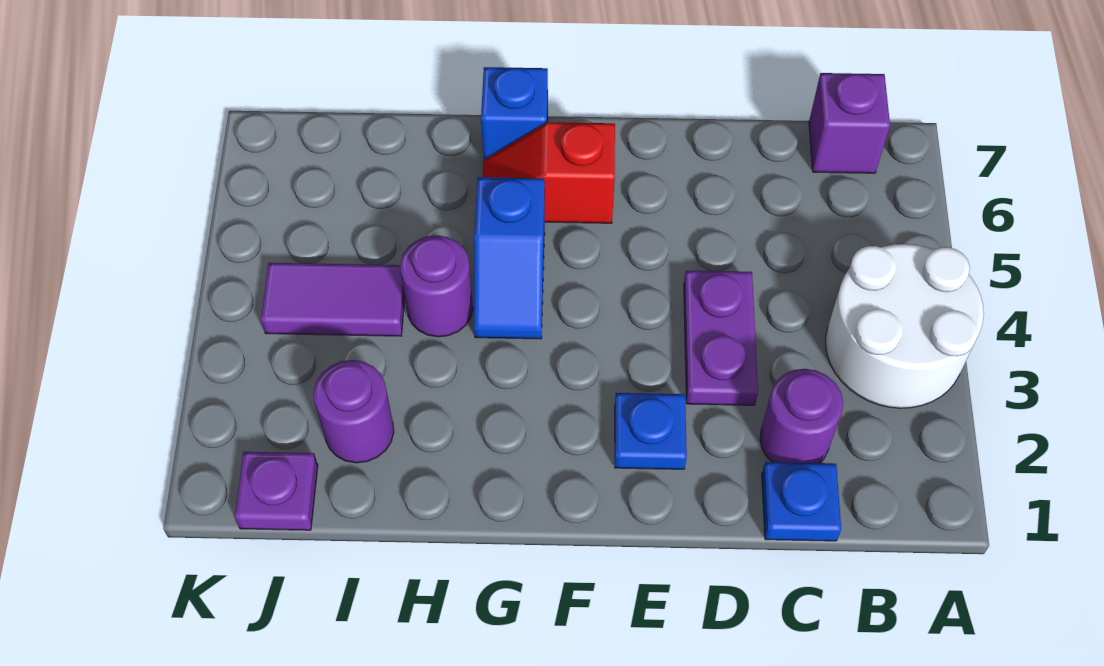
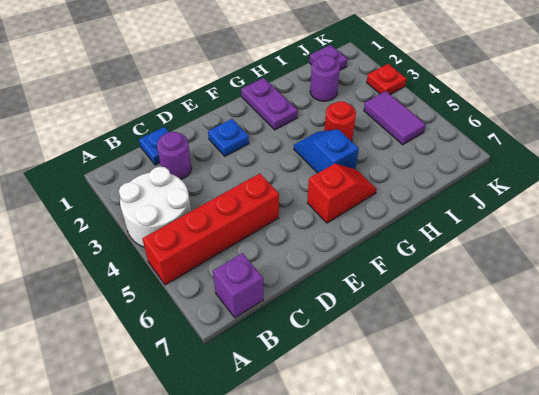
none -> red 1x4 brick [142,173,279,285]
purple 1x2 plate [684,271,758,405] -> purple 1x2 plate moved to [241,78,298,130]
blue 1x1 brick [481,67,548,160] -> none
purple 1x1 round brick [400,235,473,337] -> red 1x1 round brick [324,101,356,141]
purple 1x2 tile [261,263,405,336] -> purple 1x2 tile turned to [364,91,426,145]
none -> red 1x1 plate [367,64,406,95]

